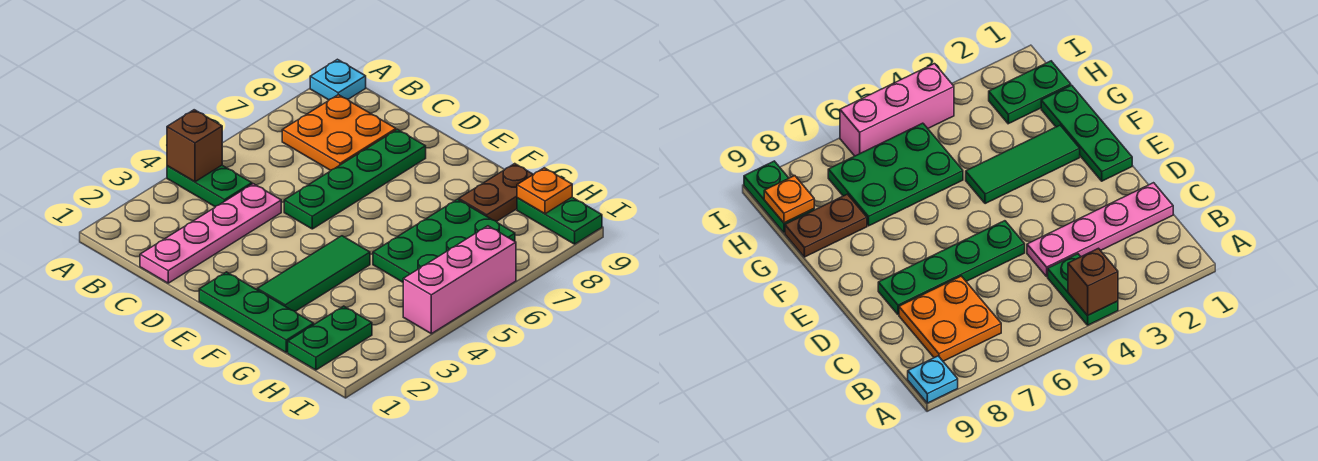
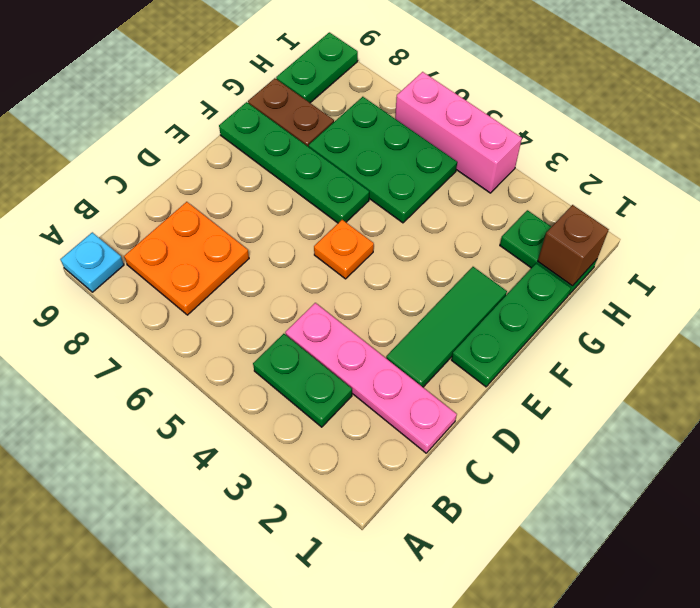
green 1x2 plate [167,165,252,207] -> green 1x2 plate turned to [253,334,352,427]
brown 1x1 brick [167,110,222,182] -> brown 1x1 brick moved to [538,205,609,286]
green 1x4 plate [284,129,426,229] -> green 1x4 plate moved to [219,102,369,223]
green 1x3 tile [257,236,370,311] -> green 1x3 tile turned to [386,267,507,387]
orange 1x1 plate [517,168,572,214] -> orange 1x1 plate moved to [314,220,374,279]

